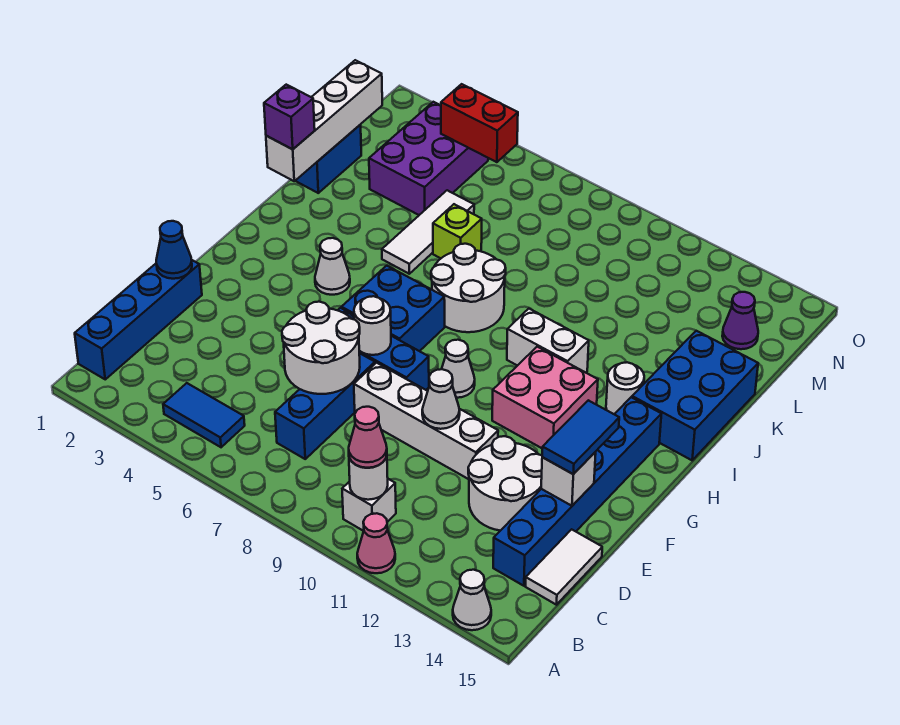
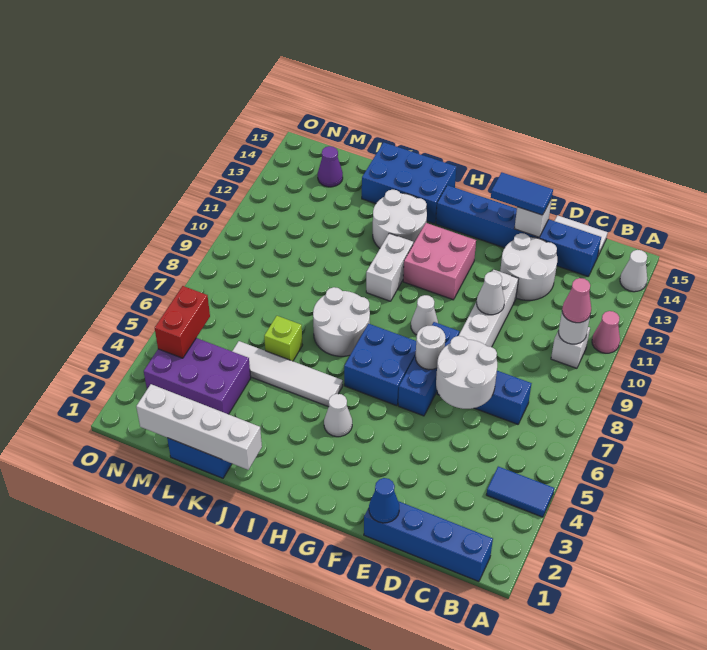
blue 1x2 tile [163,383,245,447] -> blue 1x2 tile turned to [486,467,554,517]
white 1x1 round brick [606,362,644,414] -> white 2x2 round brick [373,190,427,248]
purple 1x1 brick [264,85,315,149] -> none
white 1x3 tile [382,190,474,274] -> white 1x4 tile [232,341,343,407]

